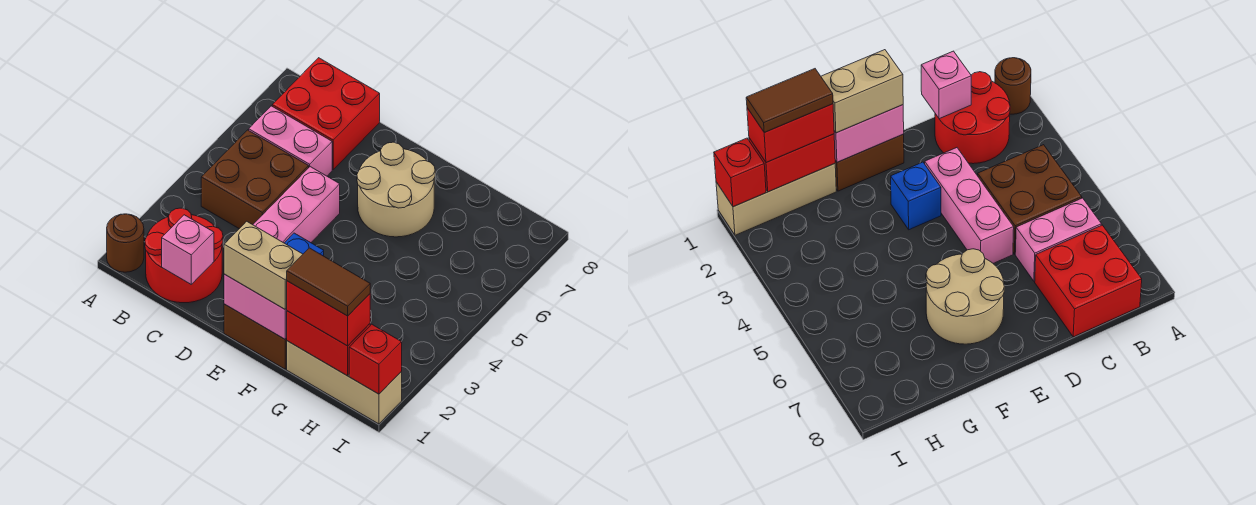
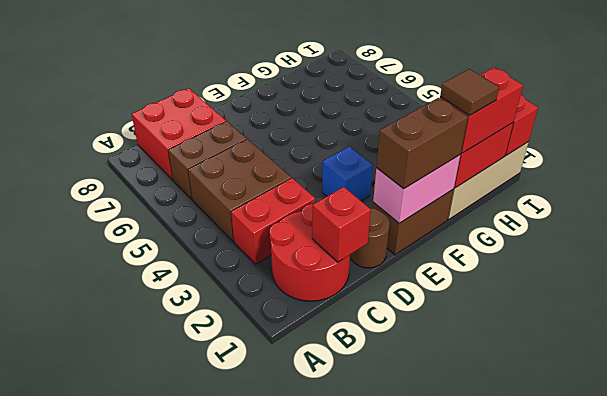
brown 1x1 round brick [107,214,144,272] -> brown 1x1 round brick moved to [350,208,390,268]
none -> red 1x2 brick [231,178,315,264]
pink 1x2 brick [249,106,332,176] -> brown 1x2 brick [168,121,247,199]
pink 1x1 brick [162,215,214,284] -> red 1x1 brick [312,187,371,262]
pink 1x3 brick [253,167,340,243] -> none
tan 1x2 brick [224,221,303,309] -> brown 1x2 brick [376,98,468,189]
tan 2x2 round brick [357,142,435,237] -> none
brown 1x2 tile [287,248,370,316] -> brown 1x1 tile [440,69,499,115]

